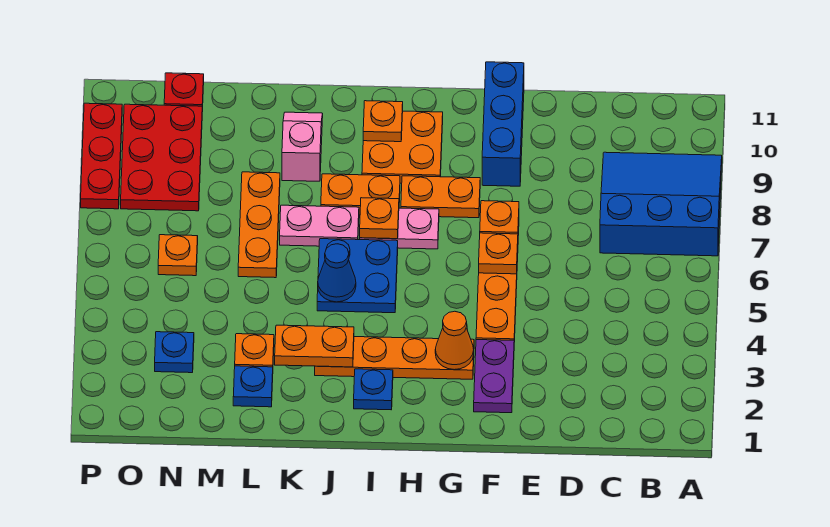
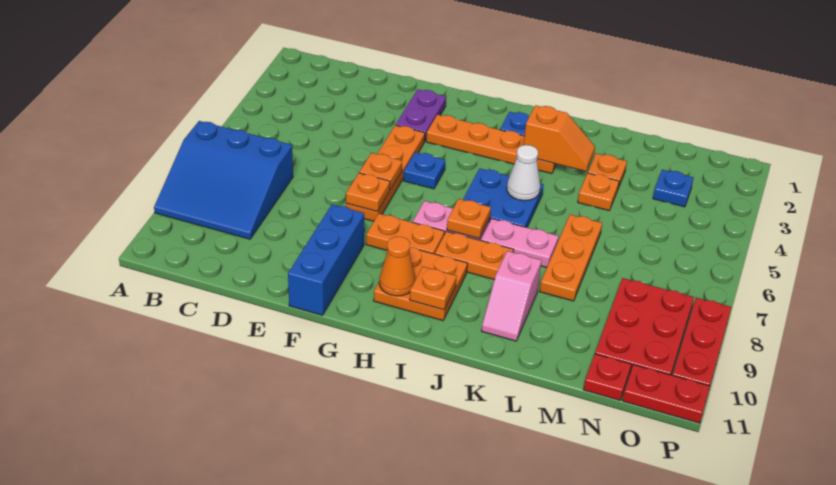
orange 1x1 cone [435,311,474,370] -> orange 1x1 cone moved to [379,237,415,296]
orange 1x2 plate [275,325,354,367] -> orange 1x2 slope [524,105,595,171]
blue 1x1 cone [318,244,356,302] -> white 1x1 cone [507,145,540,201]
blue 1x1 plate [233,366,273,407] -> blue 1x1 plate moved to [404,152,445,189]
orange 1x1 plate [158,235,198,276] -> orange 1x1 plate moved to [578,173,619,211]
none -> red 1x2 plate [623,365,710,423]

